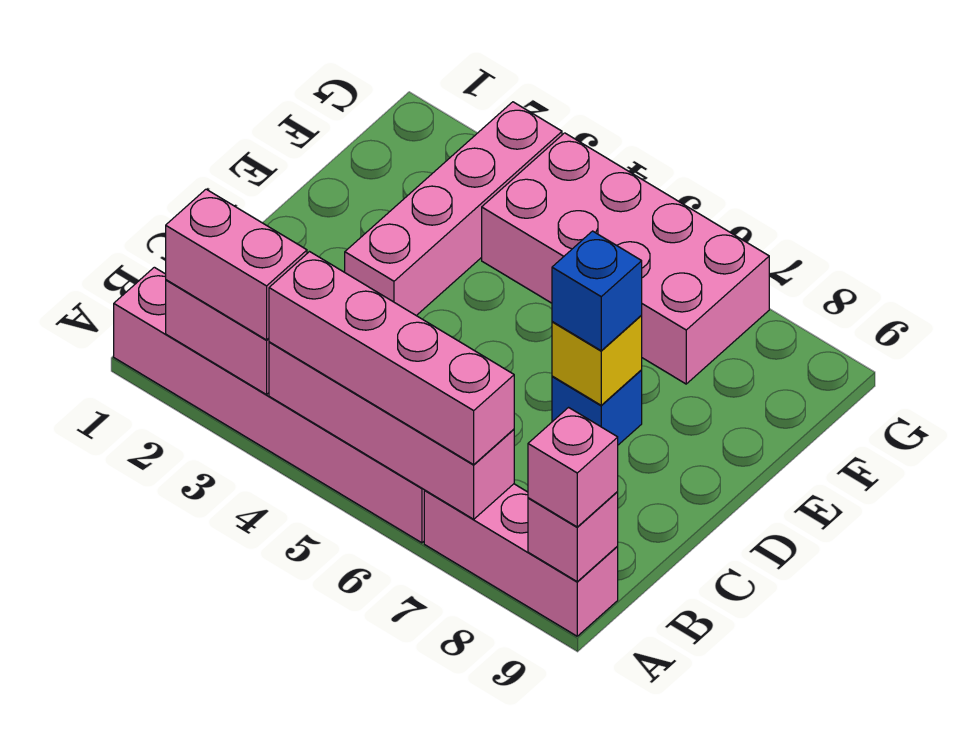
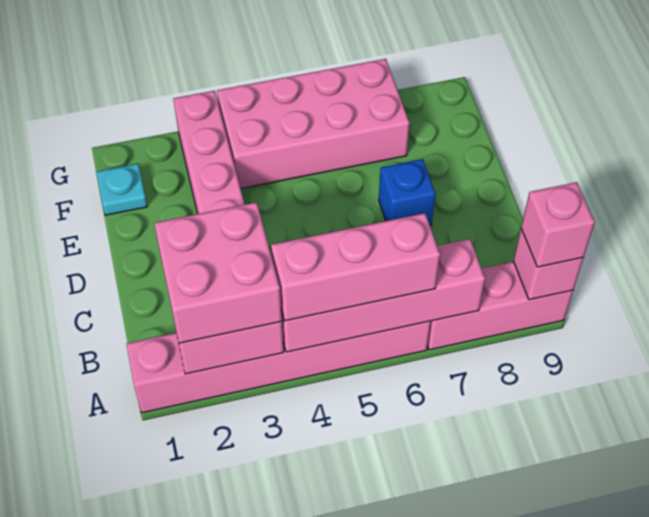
pink 1x2 brick [166,189,307,340] -> pink 2x2 brick [154,202,282,343]
pink 1x4 brick [269,252,514,465] -> pink 1x3 brick [271,213,440,321]
yellow 1x1 brick [552,316,642,405] -> none
blue 1x1 brick [552,231,642,351] -> none
none -> cyan 1x1 plate [96,164,147,215]

